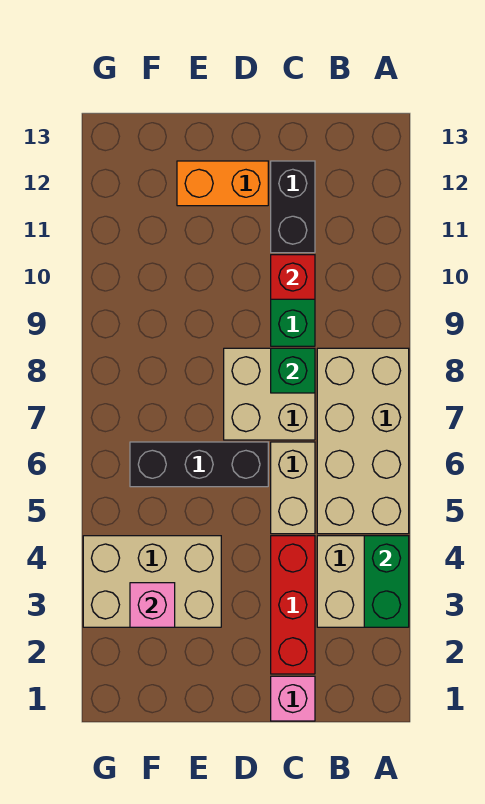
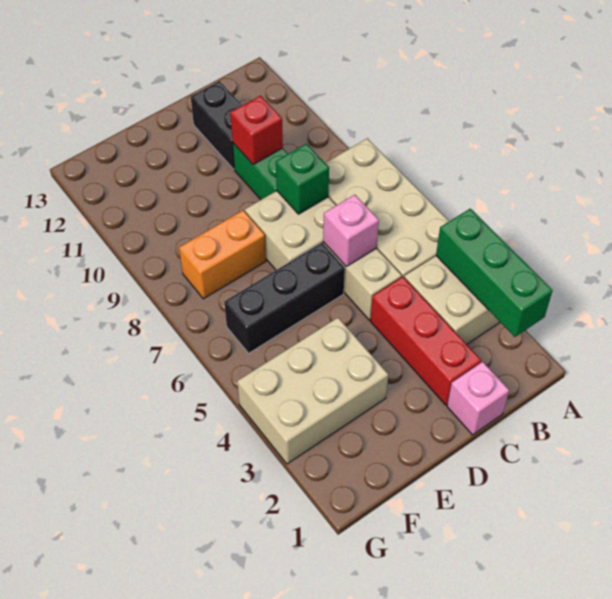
green 1x2 brick [364,536,409,627] -> green 1x3 brick [436,209,552,337]
orange 1x2 brick [177,161,268,206] -> orange 1x2 brick moved to [179,211,266,299]
pink 1x1 brick [130,583,175,627] -> pink 1x1 brick moved to [323,195,379,266]

